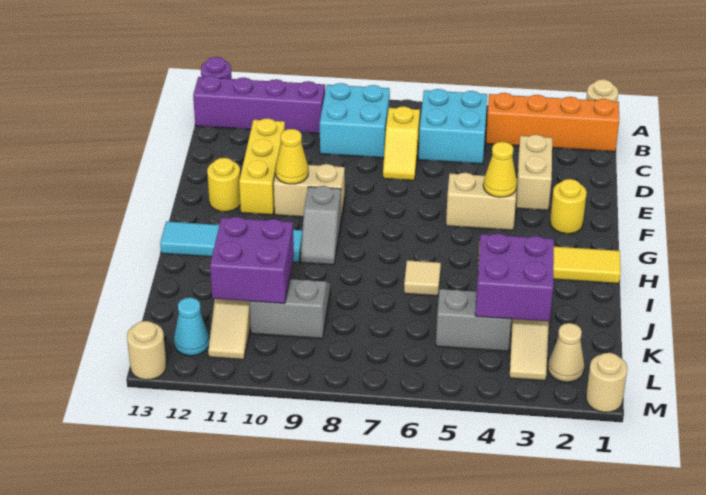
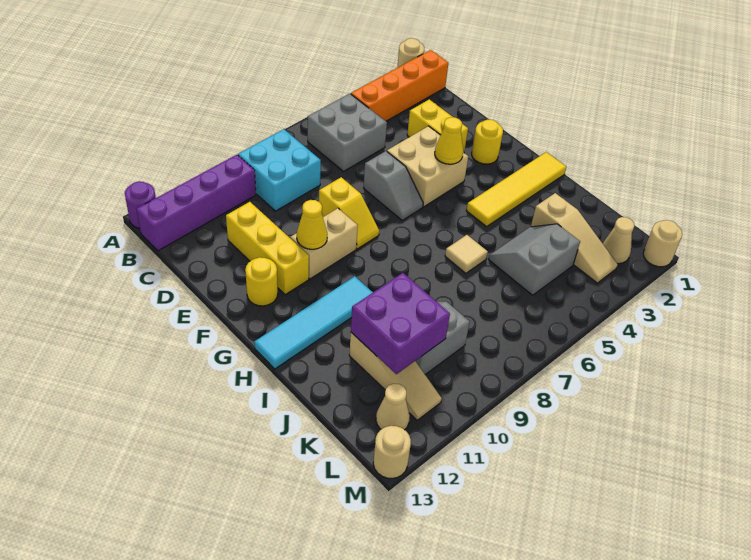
cyan 2x2 brick [418,89,487,164] -> grey 2x2 brick [308,94,387,171]
yellow 1x2 slope [383,106,420,180] -> yellow 1x2 slope moved to [319,177,379,249]
tan 1x2 brick [516,135,552,210] -> yellow 1x2 brick [407,99,468,153]
tan 1x2 brick [446,173,517,230] -> tan 2x2 brick [387,126,468,207]
grey 1x2 slope [301,186,341,265] -> grey 1x2 slope moved to [364,151,423,220]
purple 2x2 brick [475,234,554,321] -> none
cyan 1x1 cone [174,298,210,356] -> tan 1x1 cone [376,384,410,430]

